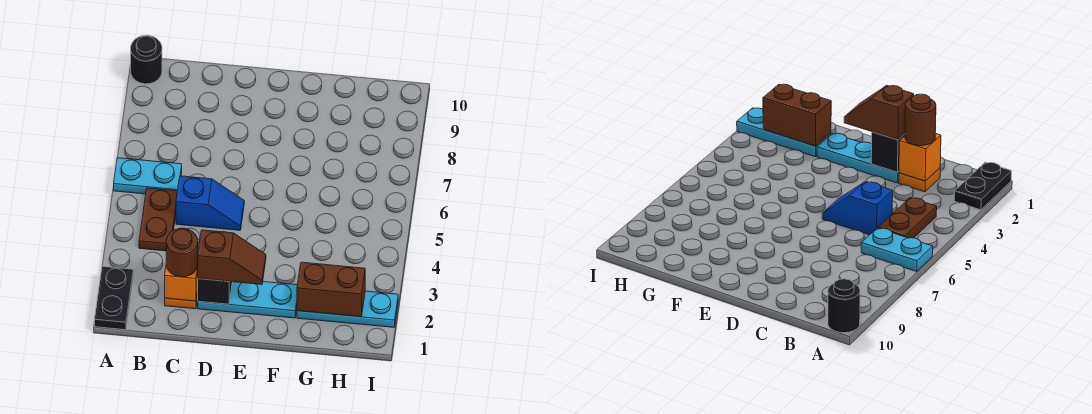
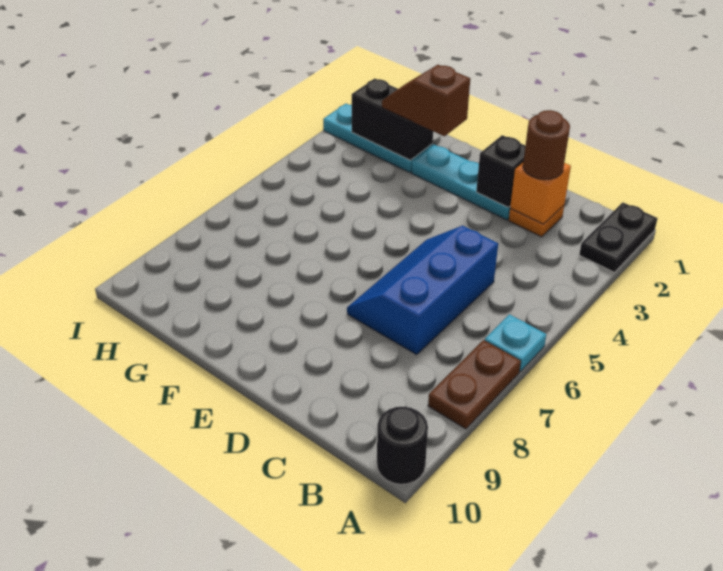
cyan 1x2 plate [114,158,182,194] -> cyan 1x1 plate [485,314,546,371]
brown 1x2 plate [139,188,177,251] -> brown 1x2 plate moved to [428,340,521,429]
blue 1x2 slope [176,176,244,230] -> blue 2x3 slope [347,226,498,354]
brown 1x2 slope [198,230,266,284] -> brown 1x2 slope moved to [382,65,470,136]
brown 1x2 brick [297,262,365,317] -> black 1x2 brick [352,79,433,160]

